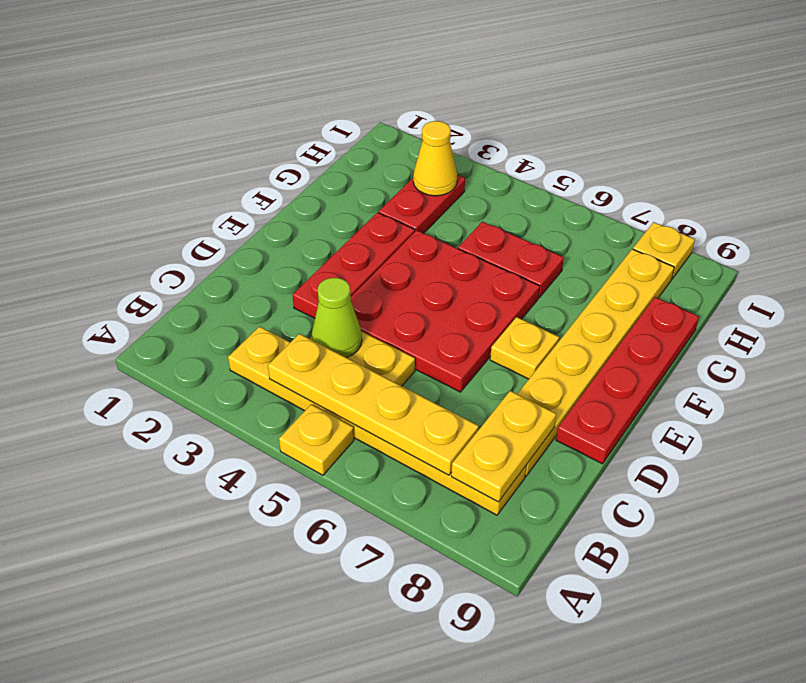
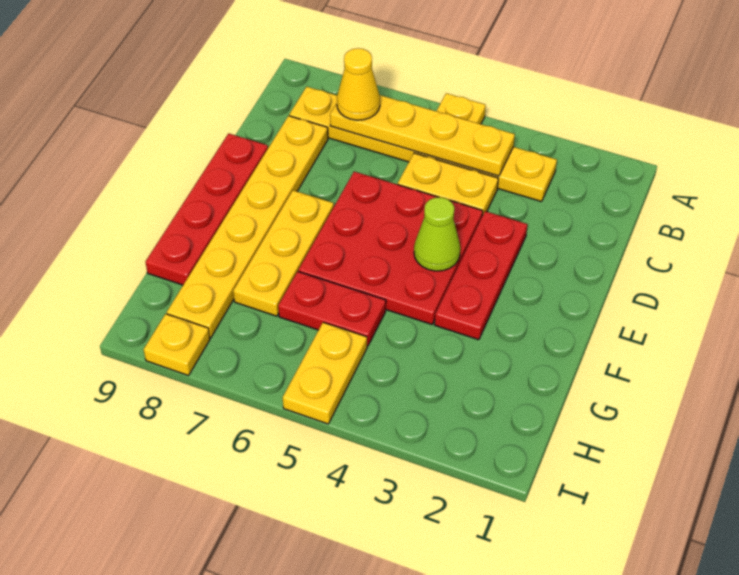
yellow 1x2 plate [451,391,556,502] -> yellow 1x2 plate moved to [283,322,367,424]
lime 1x1 cone [312,278,362,358] -> lime 1x1 cone moved to [414,197,460,271]
yellow 1x1 plate [490,317,559,379] -> yellow 1x3 plate [233,190,334,316]
red 1x2 plate [379,175,465,233] -> none
yellow 1x1 cone [413,121,457,196] -> yellow 1x1 cone moved to [337,48,380,120]

